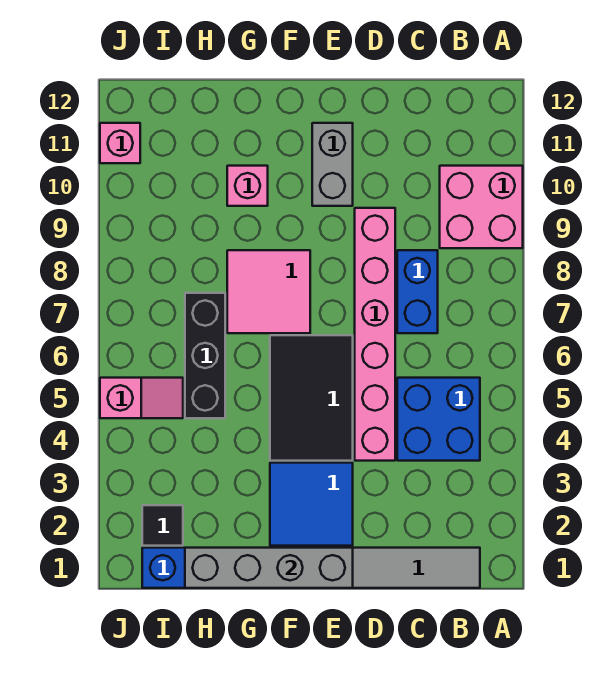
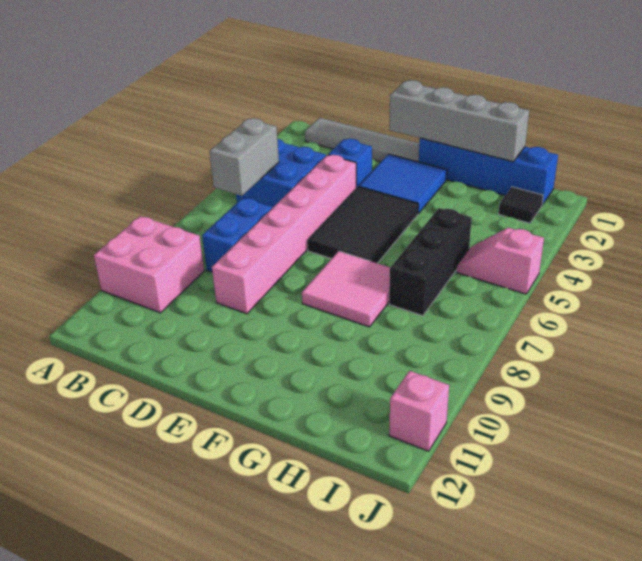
none -> blue 1x1 brick [328,139,372,188]
grey 1x2 brick [312,123,353,206] -> grey 1x2 brick moved to [209,118,279,196]
pink 1x1 brick [227,166,268,206] -> none

